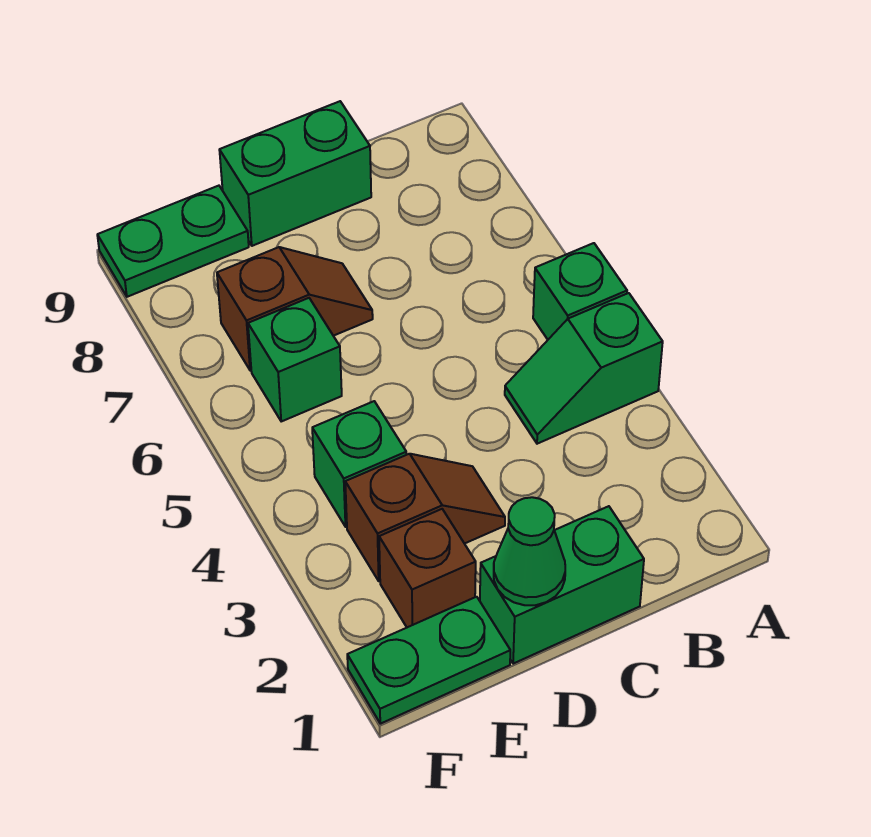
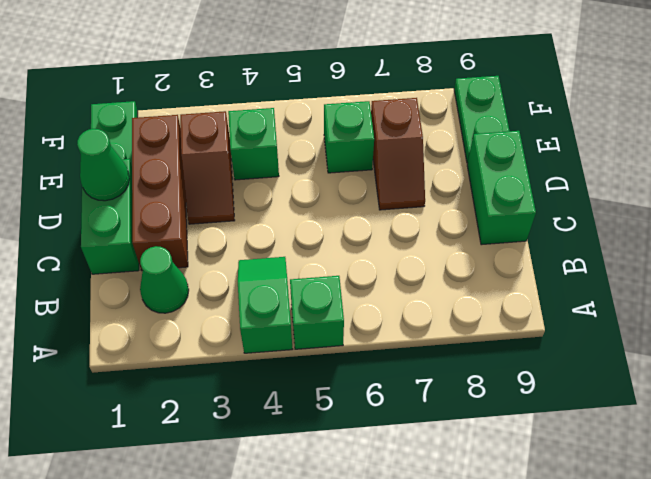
none -> green 1x1 cone [140,246,189,313]
brown 1x1 brick [379,509,476,627] -> brown 1x3 brick [132,115,188,271]

